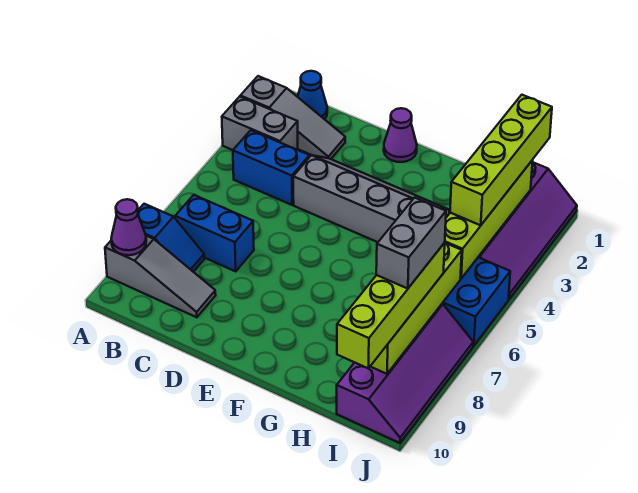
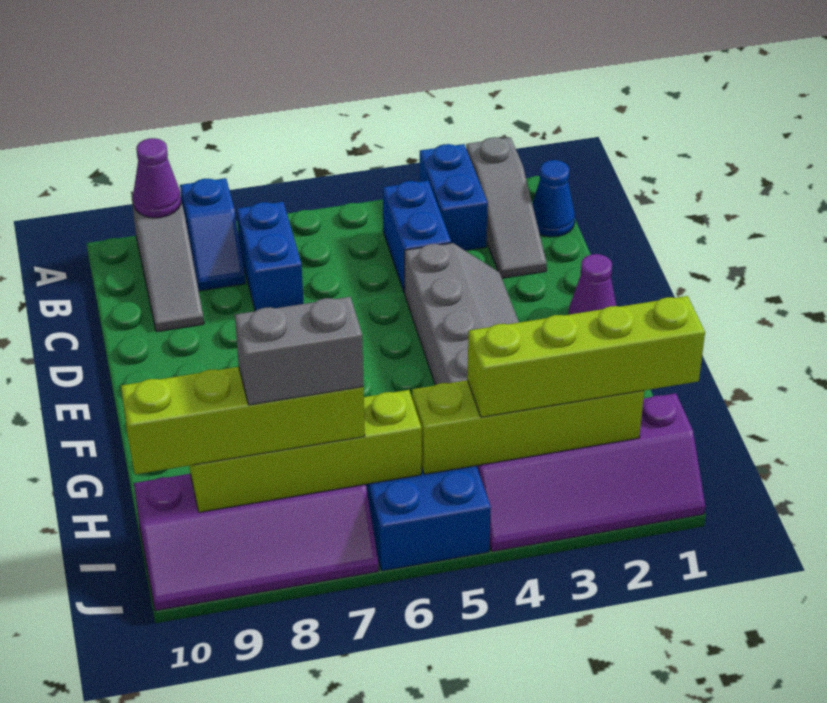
grey 1x2 brick [222,97,298,150] -> blue 1x2 brick [420,144,488,251]

